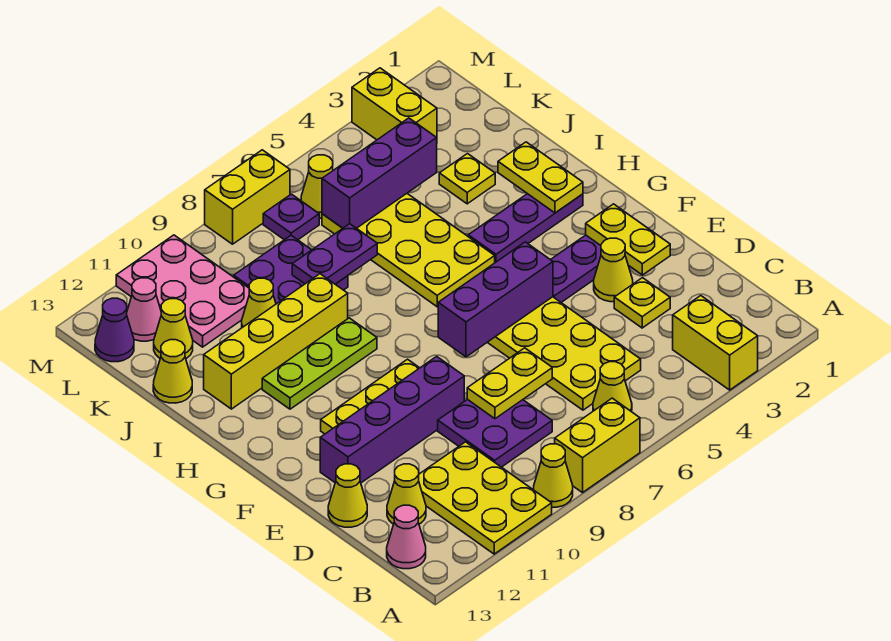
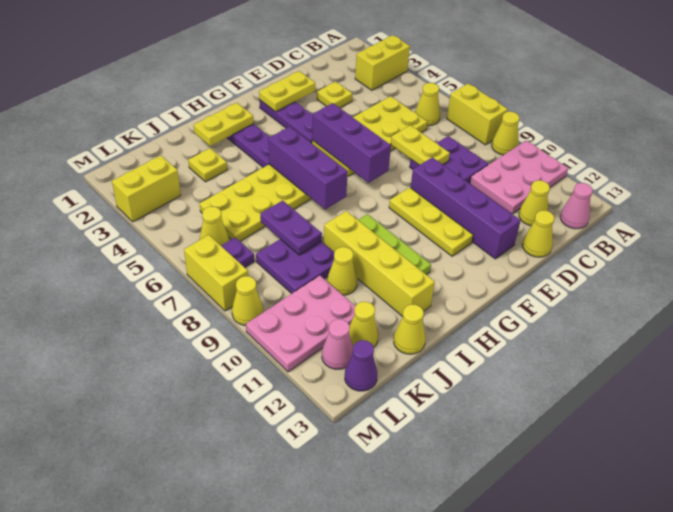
yellow 2x3 plate [419,442,552,554] -> pink 2x3 plate [470,141,568,214]
yellow 1x1 cone [594,238,633,302] -> yellow 1x1 cone moved to [232,276,263,325]
purple 1x3 brick [322,118,437,228] -> purple 1x3 brick moved to [268,127,348,209]

